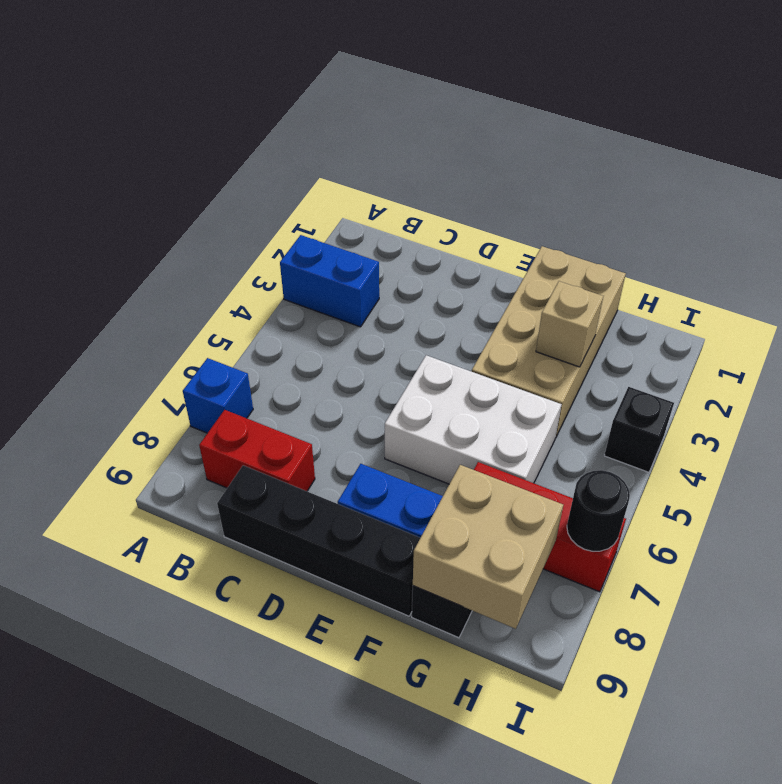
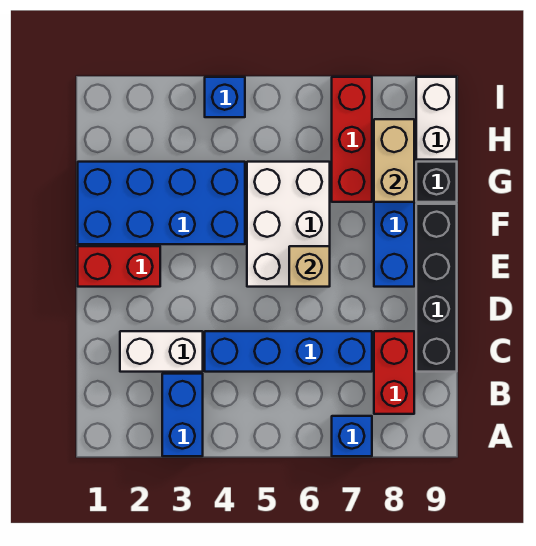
none -> white 1x2 brick [120,331,203,372]
none -> blue 1x4 brick [205,331,372,372]
none -> red 1x2 brick [78,246,160,287]
tan 2x4 brick [472,246,626,438] -> blue 2x4 brick [78,162,245,244]
tan 1x1 brick [536,281,603,367] -> tan 1x1 brick moved to [289,246,330,287]
tan 2x2 brick [413,465,563,629] -> tan 1x2 brick [374,119,414,202]
none -> white 1x2 brick [416,77,457,160]
black 1x1 brick [604,387,674,472] -> blue 1x1 brick [205,77,245,117]
black 1x1 round brick [567,470,630,551] -> none

